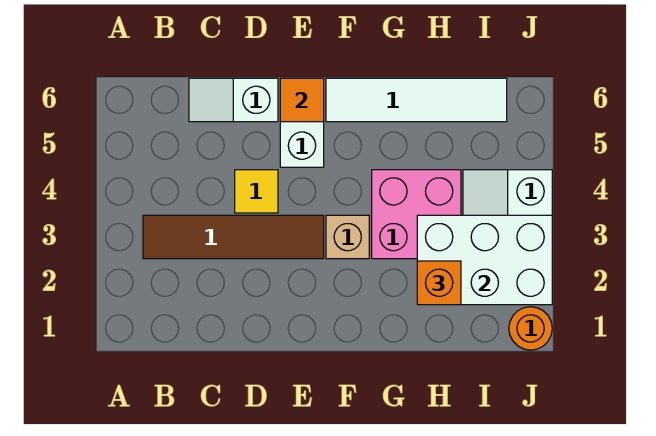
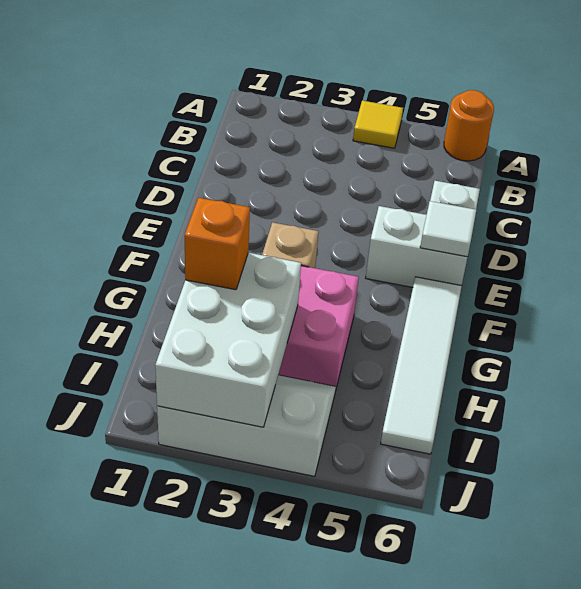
brown 1x4 tile [143,215,324,259] -> none
yellow 1x1 tile [235,170,278,213] -> yellow 1x1 tile moved to [353,101,403,148]
orange 1x1 tile [280,78,324,122] -> white 1x1 tile [420,201,476,257]
orange 1x1 round brick [509,307,552,350] -> orange 1x1 round brick moved to [444,90,494,161]

